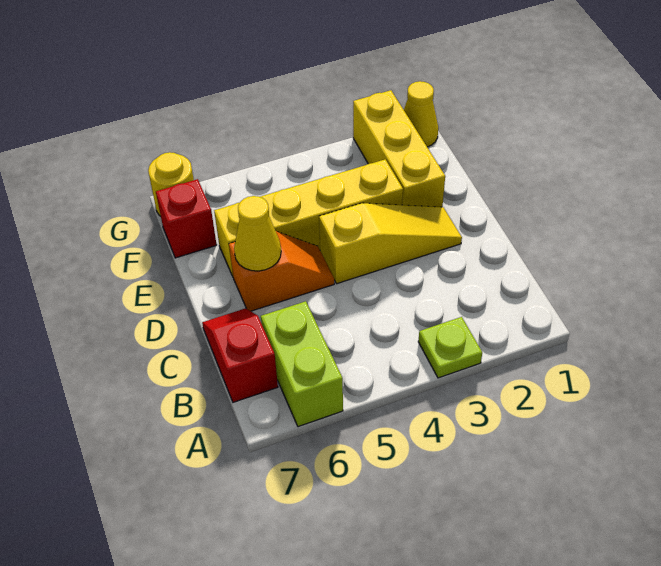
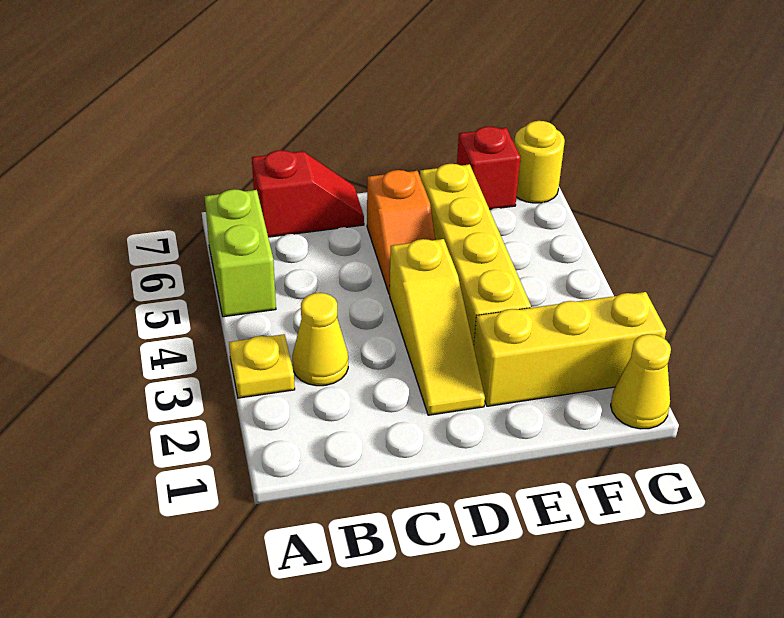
lime 1x1 plate [418,317,482,378] -> yellow 1x1 plate [229,334,295,398]
lime 1x2 brick [261,301,343,427] -> lime 1x2 brick turned to [204,189,276,317]
yellow 1x1 cone [234,196,281,271] -> yellow 1x1 cone moved to [292,293,348,386]

